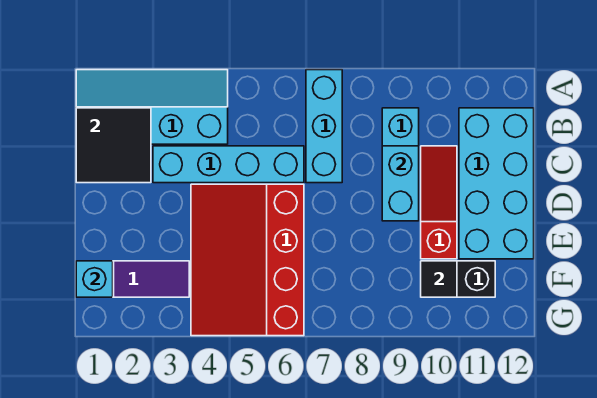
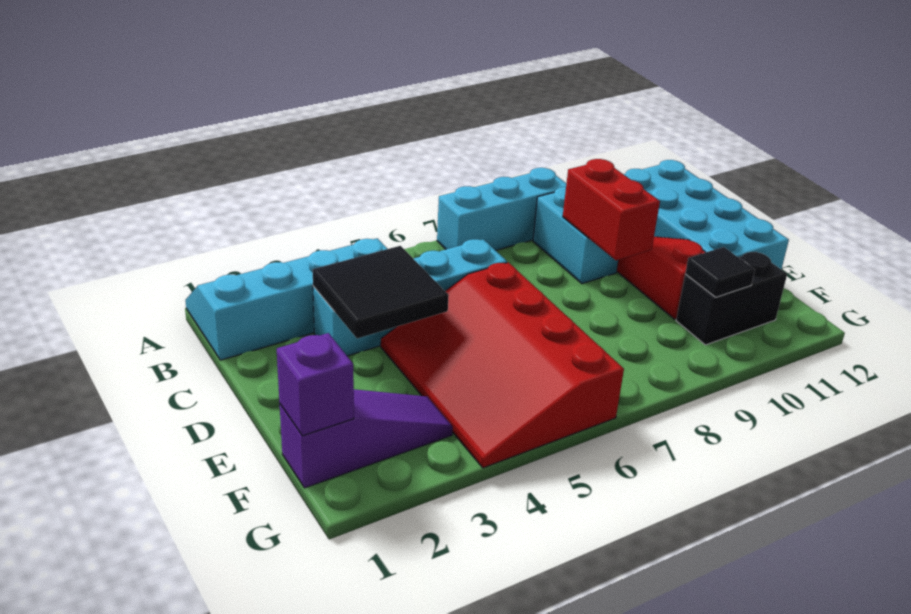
cyan 1x3 brick [306,70,342,183] -> cyan 1x3 brick turned to [437,168,566,250]
black 2x2 tile [76,108,151,183] -> black 2x2 tile moved to [313,246,449,339]
cyan 1x2 brick [382,146,419,221] -> red 1x2 brick [563,159,660,260]
cyan 1x1 brick [76,261,113,297] -> purple 1x1 brick [277,333,354,436]

